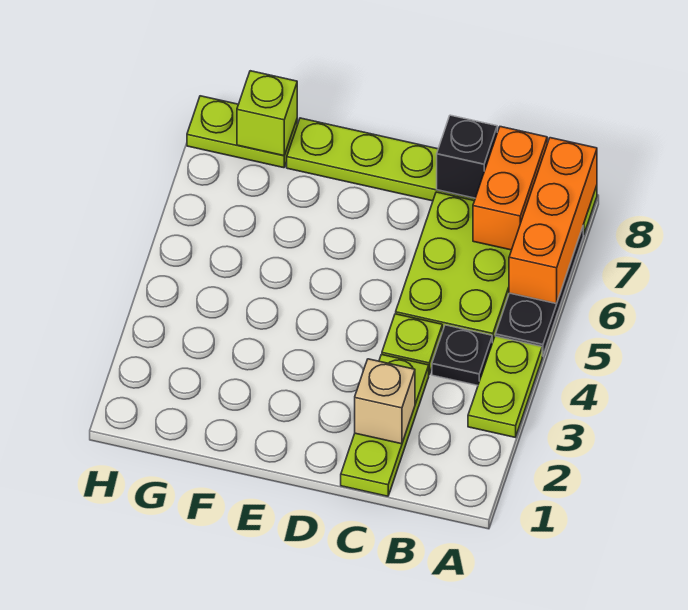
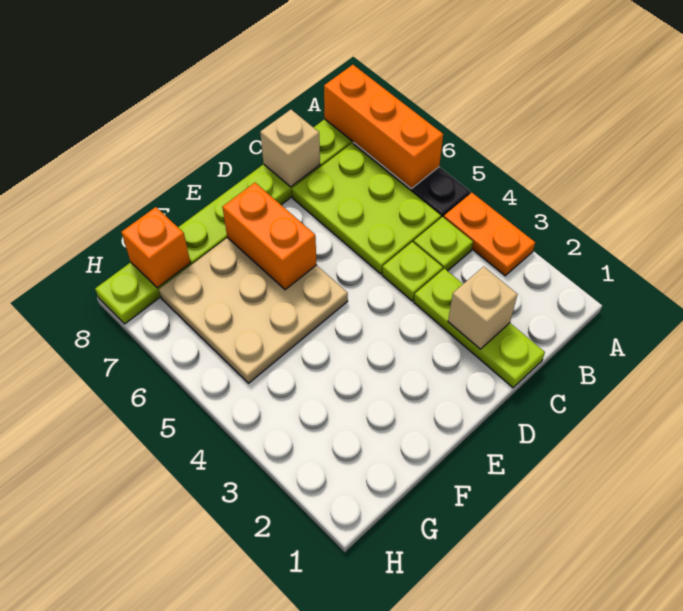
lime 1x2 plate [468,336,542,437] -> orange 1x2 plate [444,193,535,276]
black 1x1 plate [432,325,492,385] -> lime 1x1 plate [414,217,473,271]
orange 1x2 brick [473,127,547,250] -> orange 1x2 brick moved to [222,183,317,290]
black 1x1 brick [437,115,497,198] -> tan 1x1 brick [260,110,320,187]
none -> tan 3x3 plate [159,238,348,383]
lime 1x1 brick [237,71,297,156] -> orange 1x1 brick [122,207,190,288]

